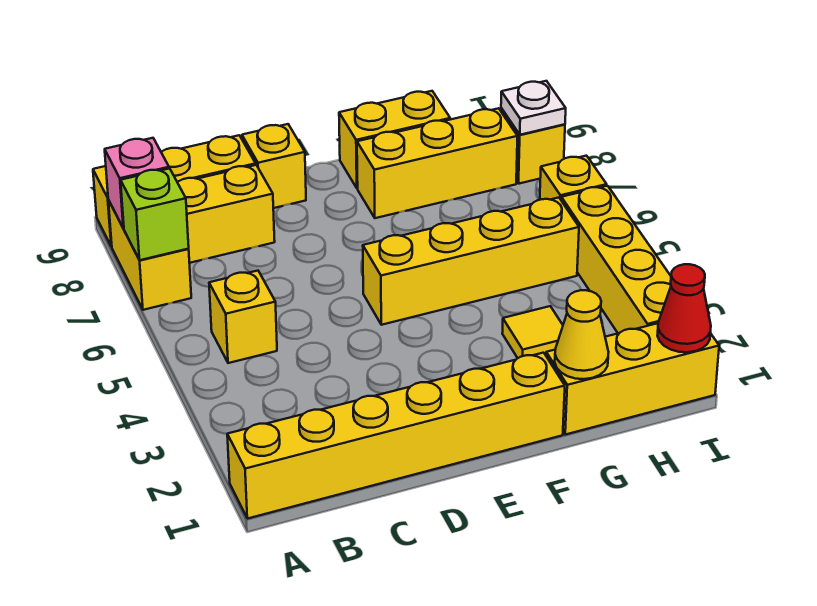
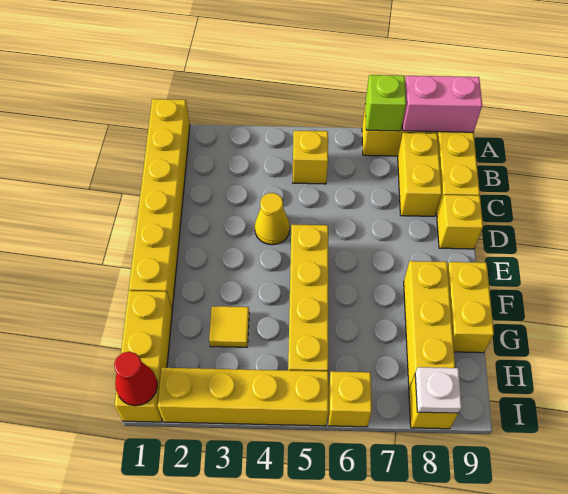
pink 1x1 brick [105,138,169,228] -> pink 1x2 brick [402,76,482,132]
yellow 1x1 cone [555,290,609,379] -> yellow 1x1 cone moved to [255,193,290,245]

